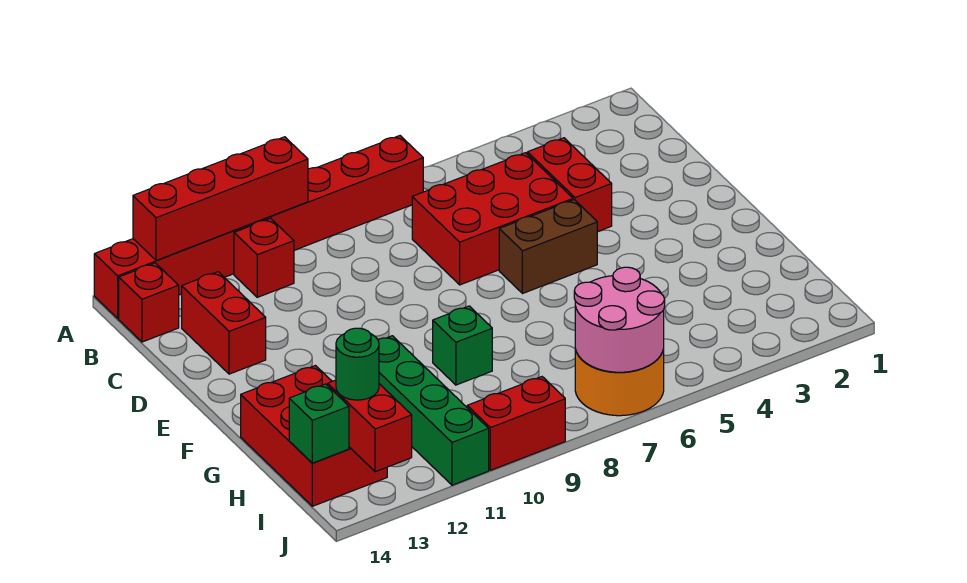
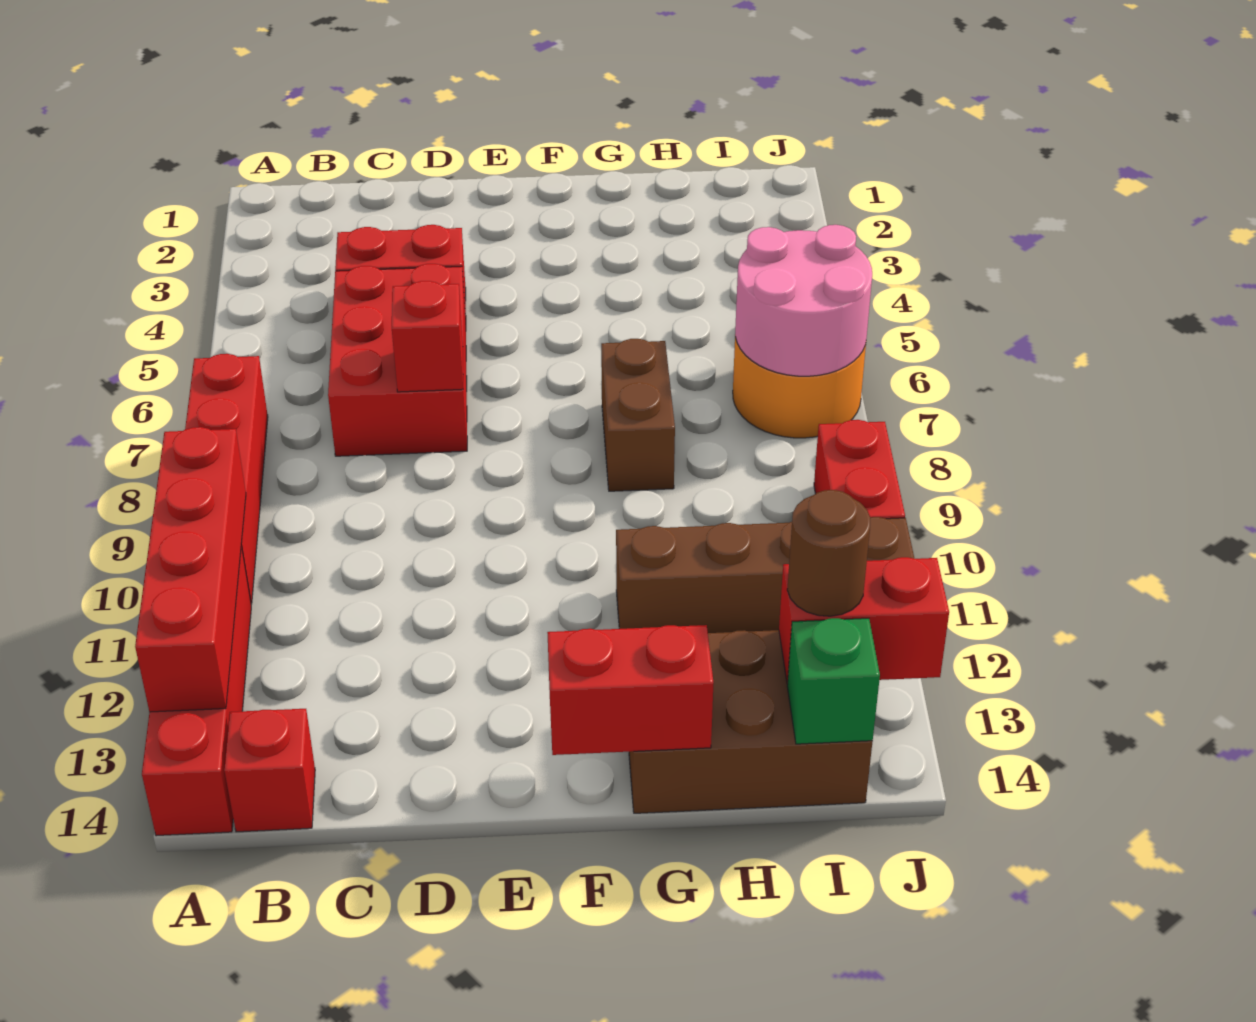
red 1x1 brick [234,218,294,297] -> red 1x1 brick moved to [392,281,463,392]
red 1x2 brick [182,272,266,374] -> red 1x2 brick moved to [547,625,714,755]
brown 1x2 brick [499,200,597,294] -> brown 1x2 brick moved to [601,339,675,491]
green 1x1 brick [433,306,492,385] -> none
green 1x4 brick [378,336,489,485] -> brown 1x4 brick [616,517,914,633]
red 2x3 brick [241,366,387,506] -> brown 2x3 brick [629,630,873,813]
green 1x1 round brick [336,328,379,400] -> brown 1x1 round brick [787,490,871,616]

